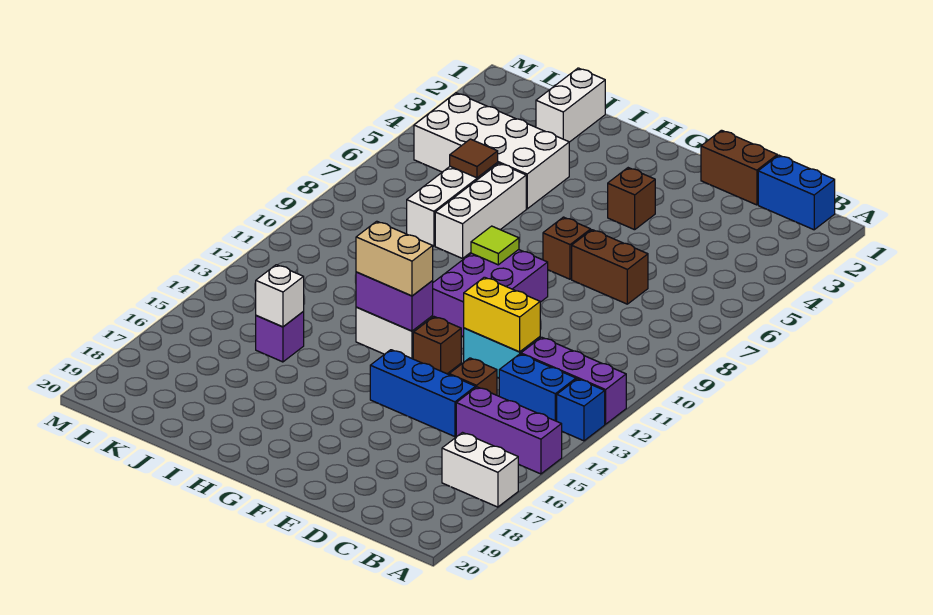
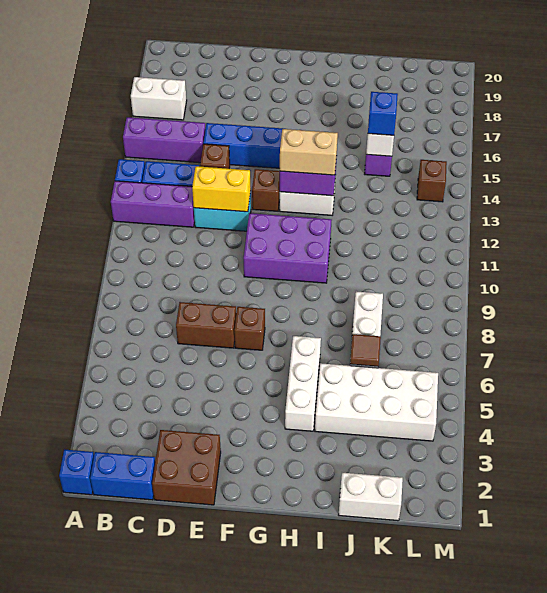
none -> blue 1x1 brick [59,449,94,495]
brown 1x2 brick [701,130,777,205] -> brown 2x2 brick [152,430,221,505]
brown 1x1 brick [608,168,655,230] -> brown 1x1 brick moved to [417,160,447,202]
purple 2x3 brick [433,250,548,337] -> purple 2x3 brick turned to [243,213,331,283]
lime 1x1 tile [471,226,519,265] -> none
white 1x3 brick [435,163,526,258] -> white 1x3 brick moved to [285,336,321,431]
white 1x2 brick [536,68,605,142] -> white 1x2 brick turned to [339,473,403,521]
none -> blue 1x1 brick [368,92,398,135]

